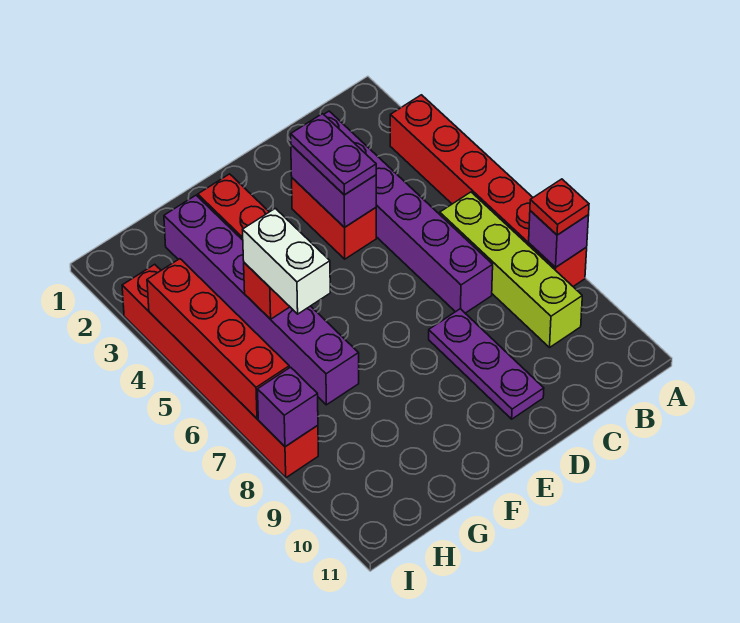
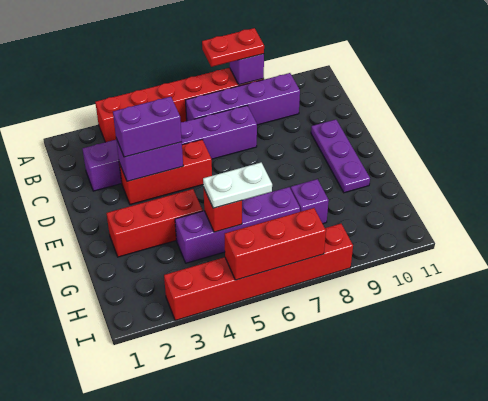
red 1x1 plate [530,179,589,235] -> red 1x2 plate [202,28,264,67]
lime 1x4 brick [440,192,582,347] -> purple 1x4 brick [186,73,300,125]
red 1x2 brick [292,178,376,259] -> red 1x3 brick [119,140,212,204]
purple 1x2 plate [291,114,376,195] -> purple 1x2 brick [113,97,182,157]
purple 1x3 plate [429,309,544,419] -> purple 1x3 plate turned to [311,120,370,193]
purple 1x6 brick [164,195,359,405] -> purple 1x4 brick [175,187,300,263]
white 1x2 brick [243,208,330,314] -> white 1x2 plate [203,163,272,208]
red 1x4 brick [147,259,289,419] -> red 1x3 brick [225,208,326,280]
purple 1x1 brick [257,367,318,447] -> purple 1x1 brick moved to [291,179,329,224]

